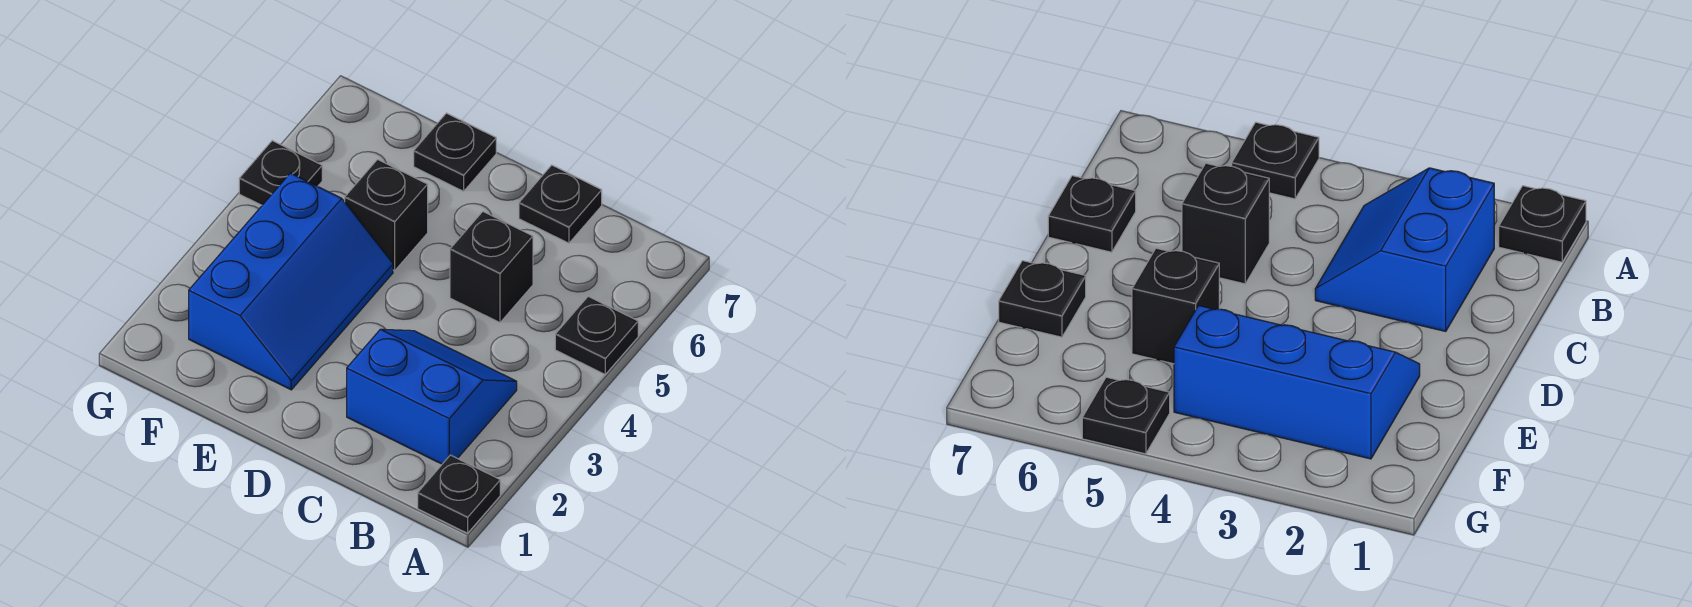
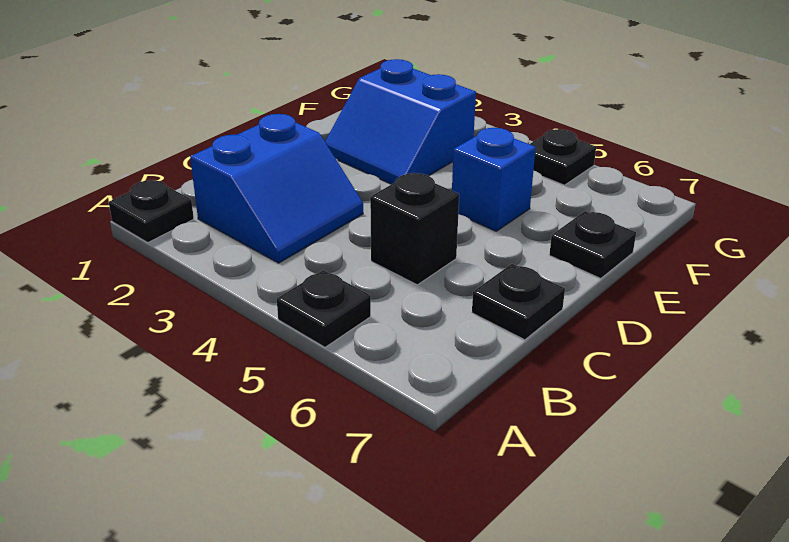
blue 2x3 slope [189,173,393,390] -> blue 2x2 slope [325,59,476,184]
black 1x1 brick [345,160,428,271] -> blue 1x1 brick [452,128,536,231]

